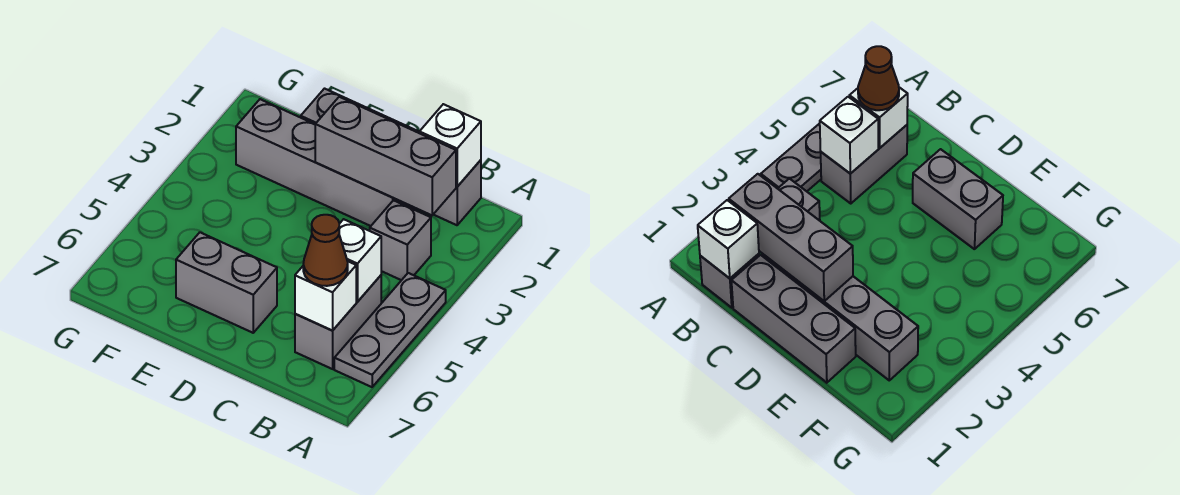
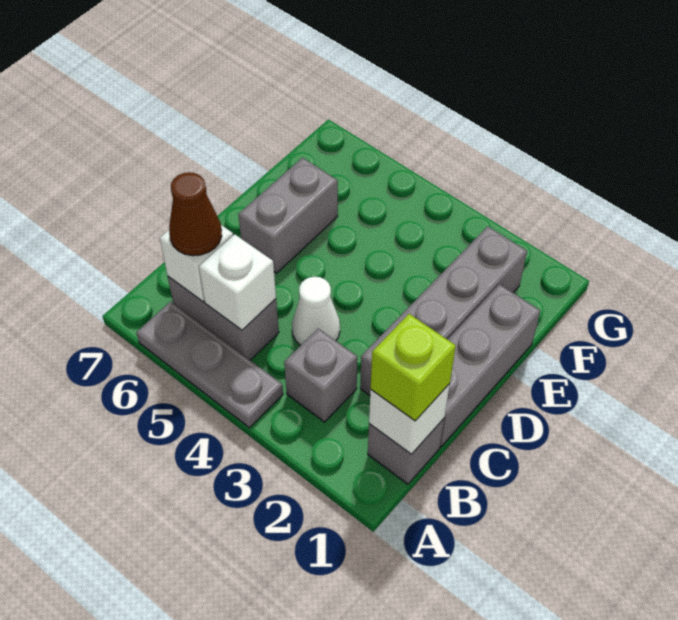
none -> lime 1x1 brick [371,314,456,421]
grey 1x3 brick [315,97,456,215] -> none
none -> white 1x1 cone [292,277,340,346]

